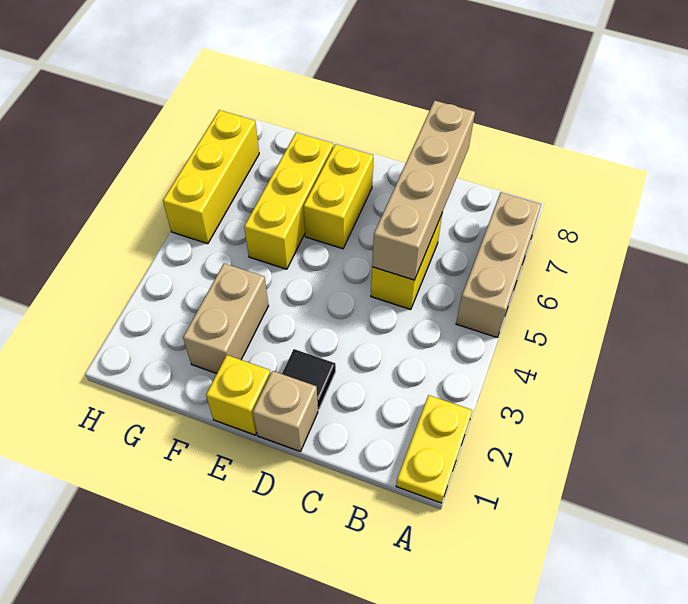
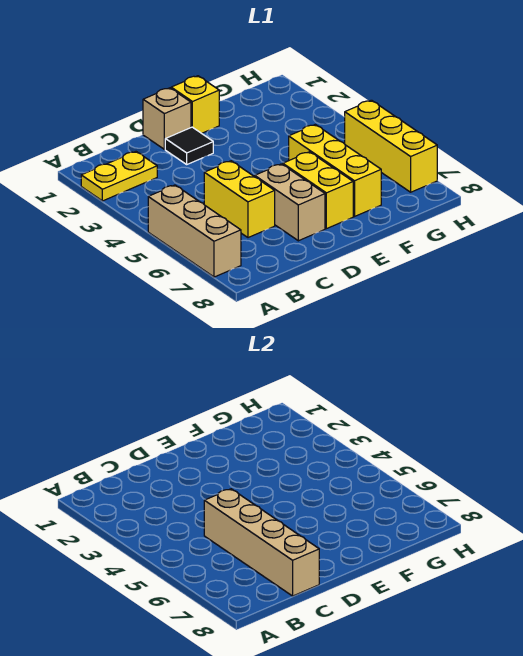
yellow 1x2 plate [396,395,473,503] -> yellow 1x2 plate turned to [81,152,157,201]
tan 1x2 brick [183,263,268,373] -> tan 1x2 brick moved to [255,164,325,241]

